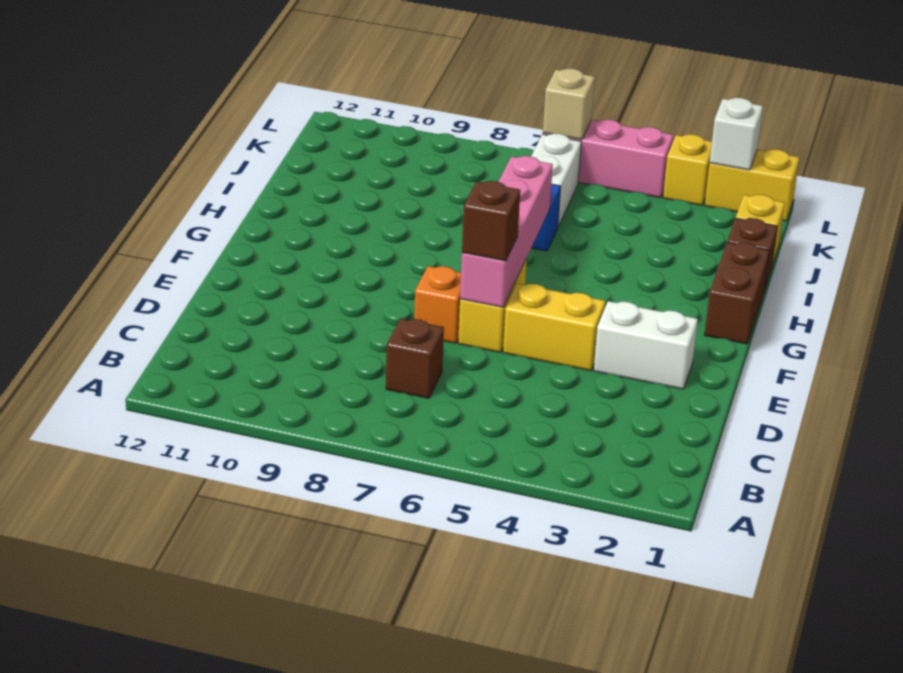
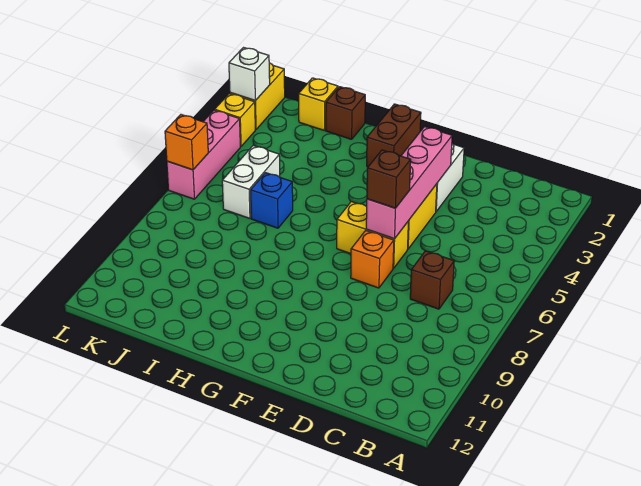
pink 1x4 brick [460,156,553,307] -> pink 1x4 brick turned to [366,127,452,239]
brown 1x2 brick [705,242,769,344] -> brown 1x2 brick turned to [367,104,421,167]
white 1x2 brick [531,134,581,226] -> white 1x2 brick turned to [222,146,280,218]
tan 1x1 brick [543,68,595,140] -> orange 1x1 brick [165,115,208,170]

